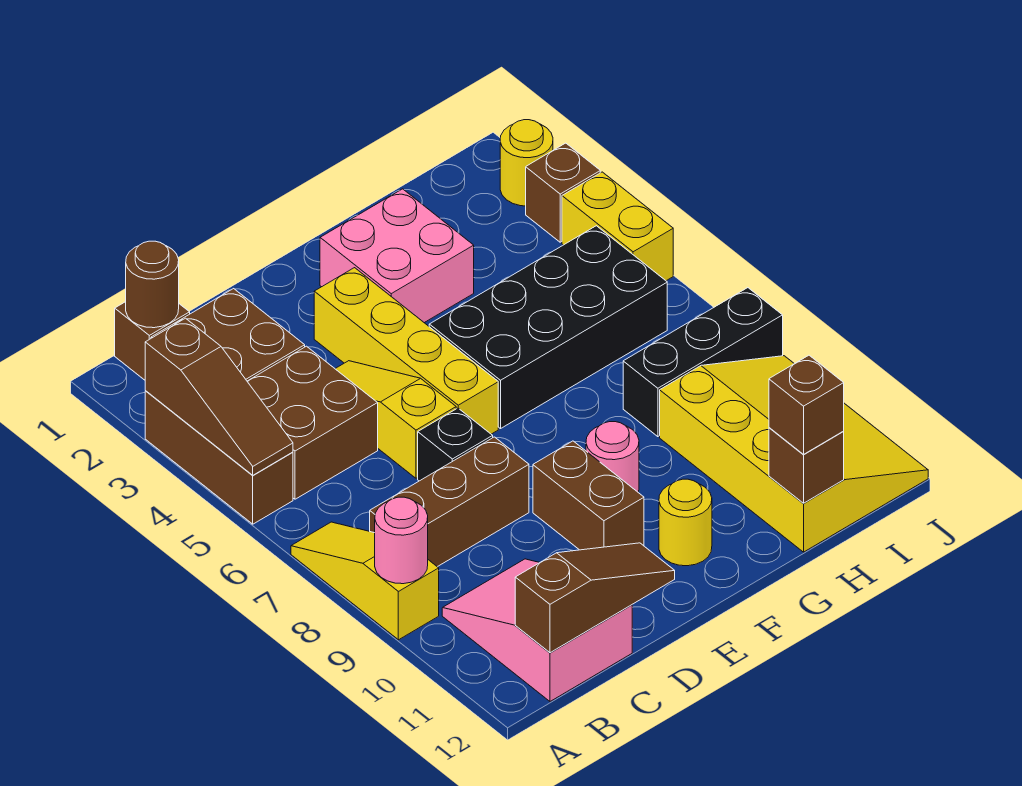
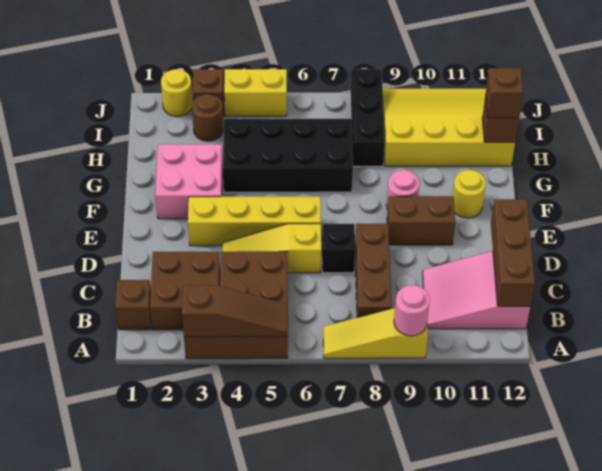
brown 1x1 round brick [126,241,179,328] -> brown 1x1 round brick moved to [192,94,224,141]
brown 1x3 slope [515,543,675,653] -> brown 1x3 brick [491,199,535,306]
black 2x4 brick [429,226,667,429] -> black 2x4 brick turned to [223,119,353,192]

